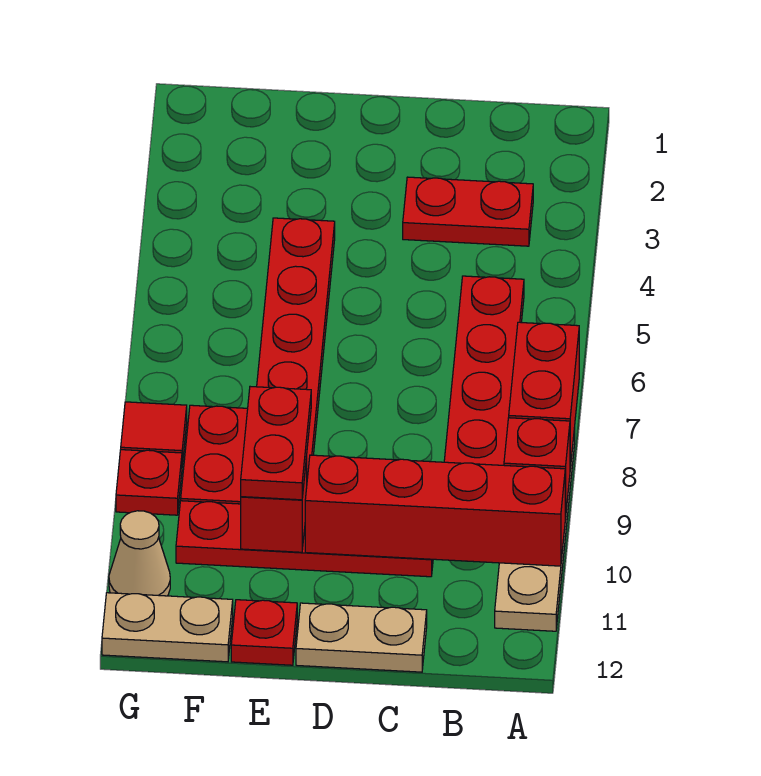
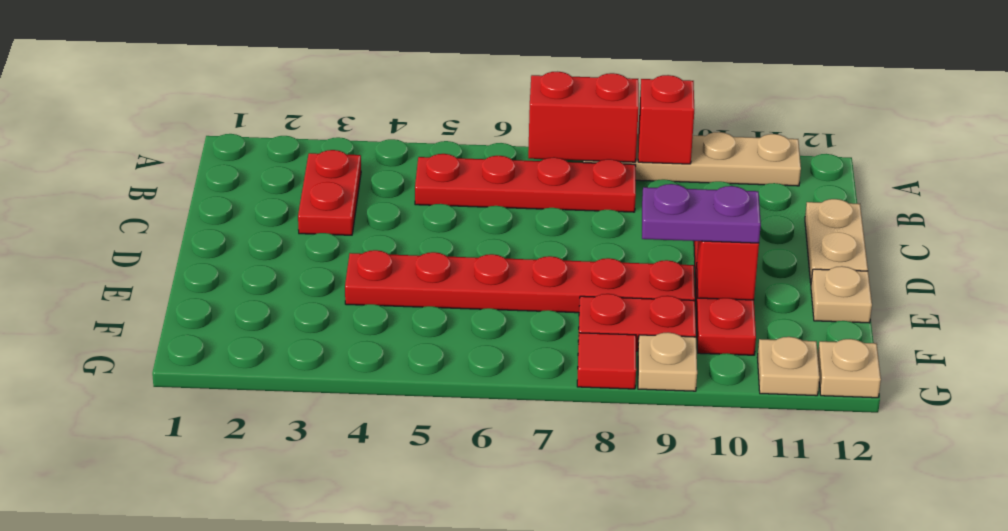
red 1x4 brick [305,455,565,566] -> none
red 1x2 plate [241,387,311,500] -> purple 1x2 plate [642,184,761,243]
red 1x1 plate [231,600,297,665] -> tan 1x1 plate [811,266,872,323]
tan 1x2 plate [102,593,233,662] -> tan 1x1 plate [818,339,881,398]
red 1x1 plate [116,450,182,515] -> tan 1x1 plate [638,332,697,391]
tan 1x1 cone [109,511,170,596] -> tan 1x1 plate [757,337,820,396]

